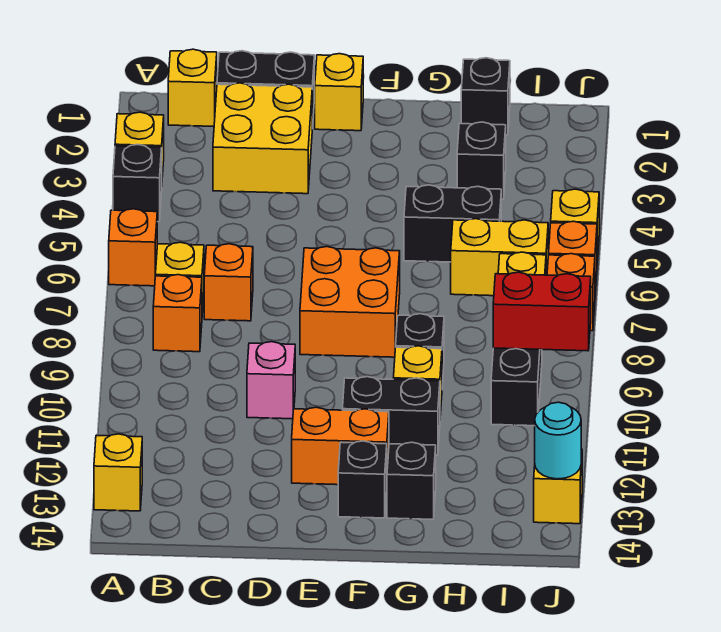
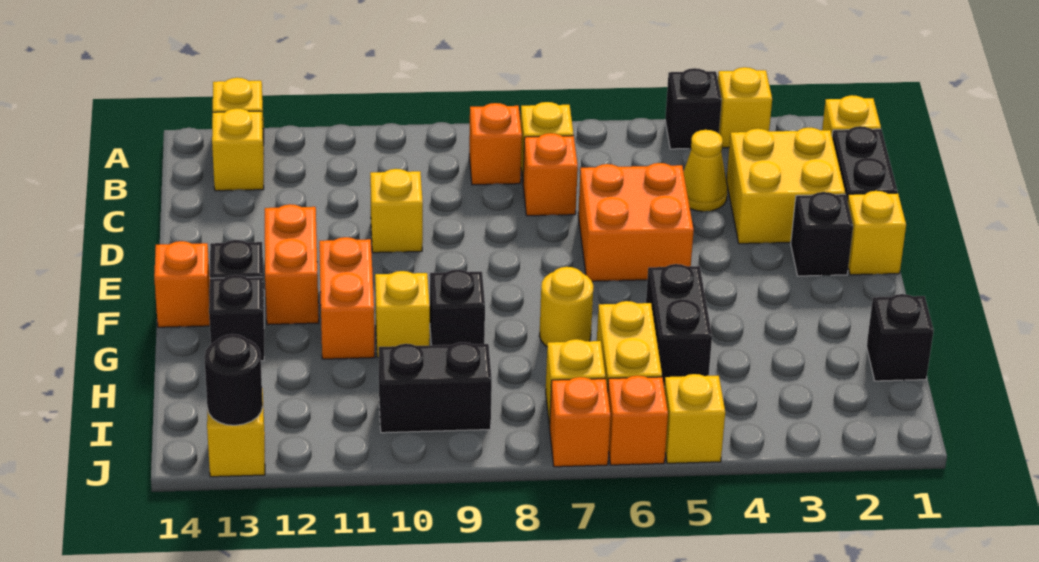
orange 1x1 brick [109,209,157,286] -> orange 1x1 brick moved to [154,241,210,327]
none -> yellow 1x1 brick [212,108,264,191]
none -> yellow 1x1 cone [684,130,728,211]
pink 1x1 brick [247,342,295,419] -> yellow 1x1 brick [370,169,423,253]
orange 2x2 brick [300,247,400,357] -> orange 2x2 brick moved to [578,163,694,281]
black 1x2 brick [342,377,440,455] -> orange 1x2 brick [319,237,375,359]
none -> yellow 1x1 round brick [539,267,593,347]
black 1x1 brick [457,122,506,199] -> black 1x1 brick moved to [791,192,853,276]
red 1x2 brick [493,272,591,351] -> none
cyan 1x1 round brick [535,402,581,479] -> black 1x1 round brick [204,334,263,425]

